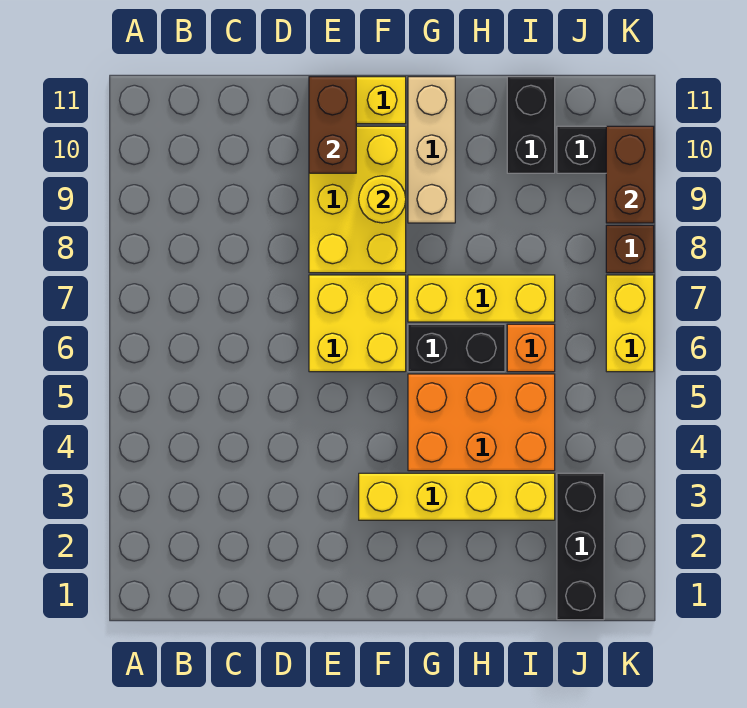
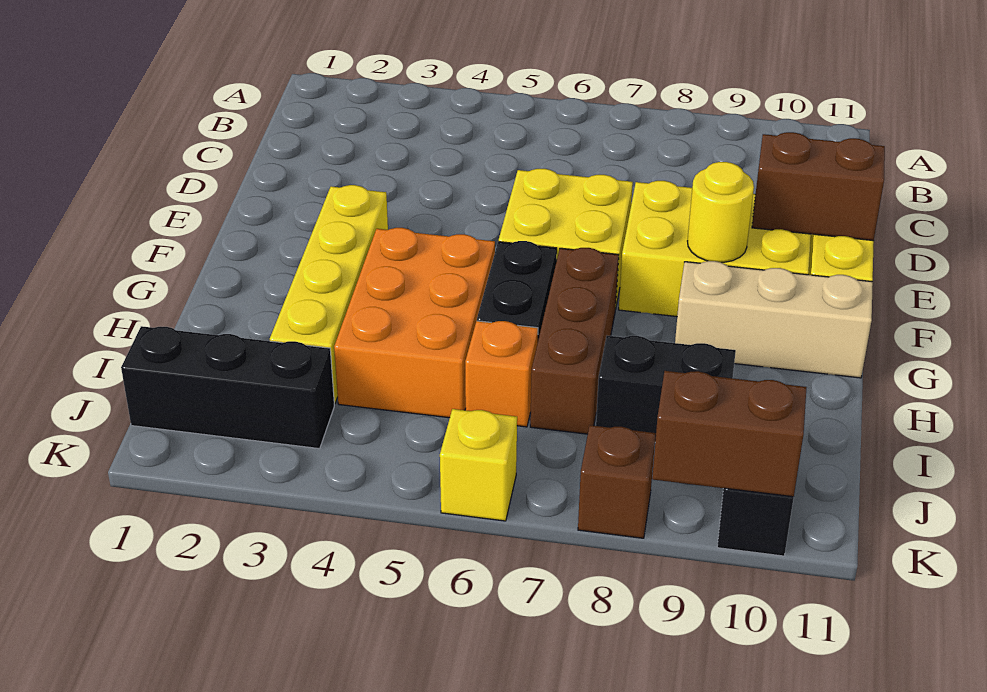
yellow 1x3 brick [408,275,555,322] -> brown 1x3 brick [530,248,619,434]
black 1x2 brick [507,77,555,173] -> black 1x2 brick moved to [596,336,736,440]
yellow 1x2 brick [606,275,654,372] -> yellow 1x1 brick [440,409,517,521]

